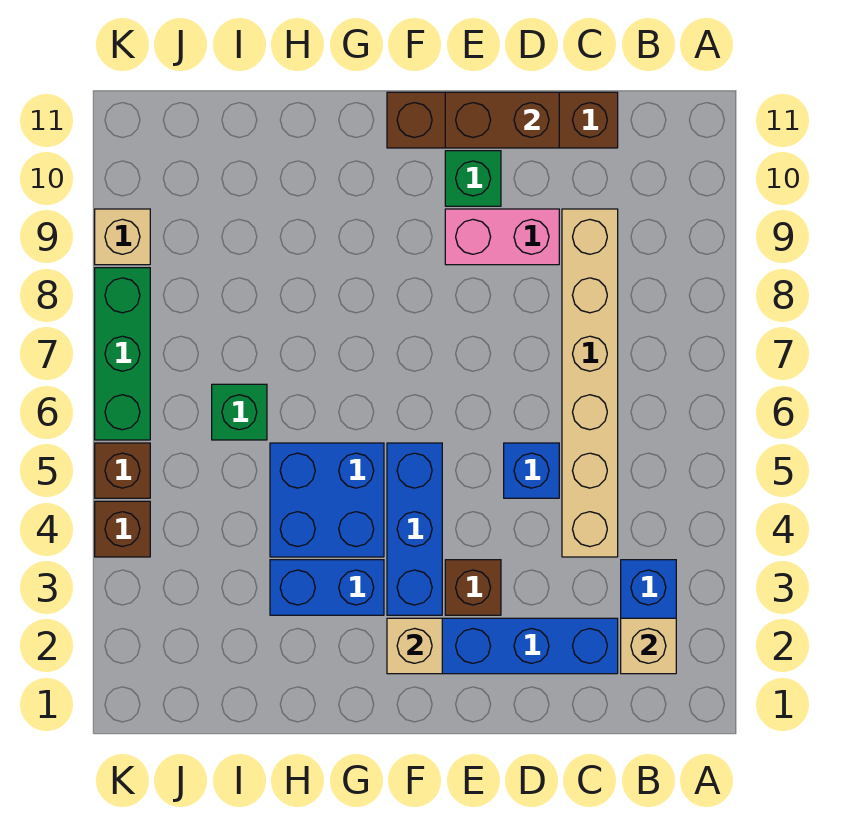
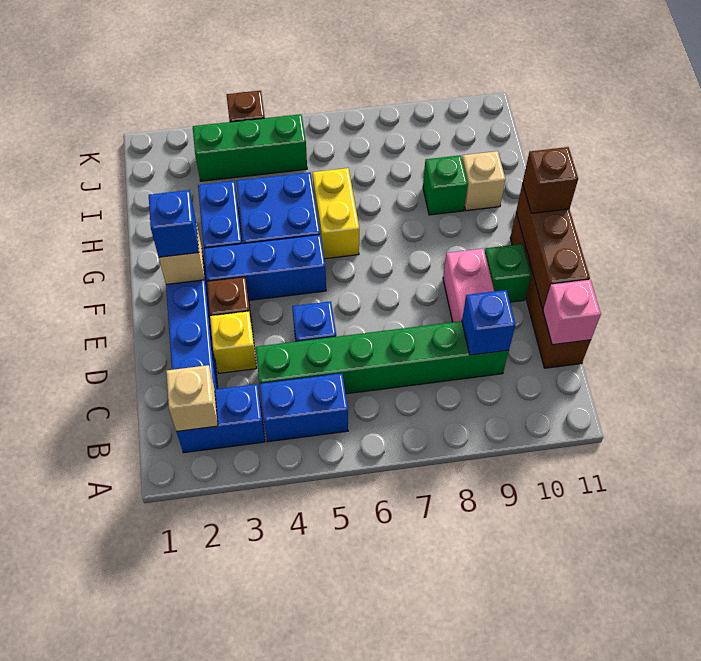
none -> blue 1x2 brick [260,373,348,442]
tan 1x6 brick [562,209,618,557] -> green 1x6 brick [255,321,509,394]
none -> blue 1x1 brick [462,290,515,355]
none -> pink 1x1 brick [543,280,601,345]
none -> yellow 1x1 brick [210,311,257,373]
brown 1x2 brick [445,92,559,148] -> brown 1x3 brick [516,183,590,309]
none -> blue 1x1 brick [149,190,199,257]
none -> yellow 1x2 brick [313,168,359,259]
green 1x1 brick [212,384,267,440] -> green 1x1 brick moved to [423,155,468,215]
brown 1x1 brick [95,443,150,498] -> brown 1x1 brick moved to [523,147,578,213]
green 1x3 brick [95,268,150,440] -> green 1x3 brick moved to [193,114,307,181]
tan 1x1 brick [95,209,150,265] -> tan 1x1 brick moved to [462,151,506,211]

